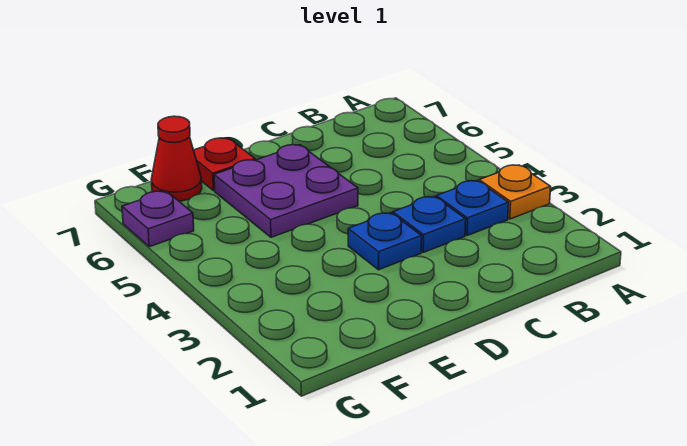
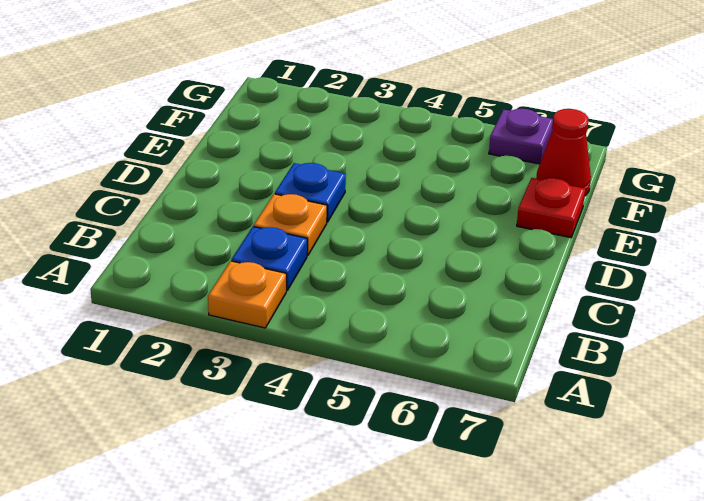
blue 1x1 plate [393,196,466,252] -> orange 1x1 plate [254,194,327,256]
purple 2x2 plate [214,145,358,237] -> none

